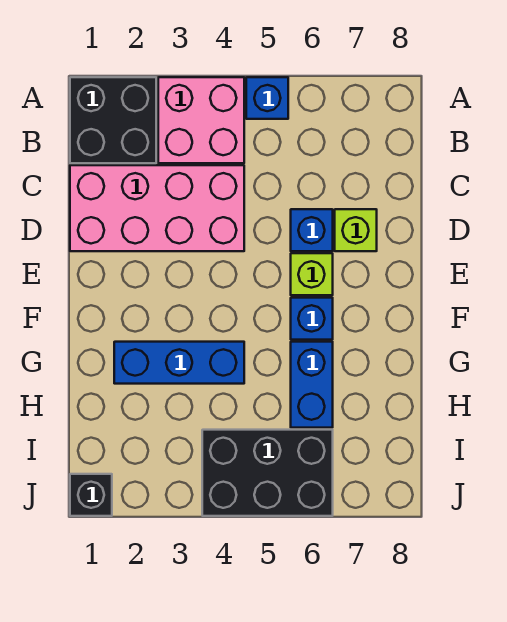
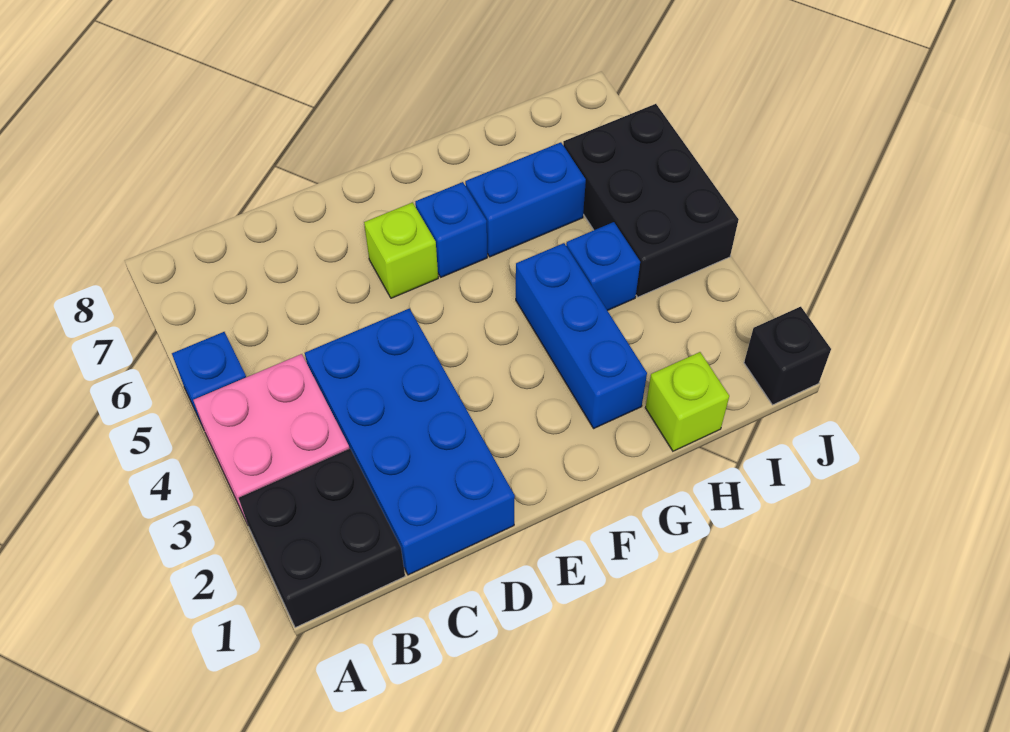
pink 2x4 brick [70,165,244,251] -> blue 2x4 brick [305,309,515,575]
blue 1x1 brick [291,209,333,251] -> blue 1x1 brick moved to [566,222,640,311]
lime 1x1 brick [335,209,377,251] -> lime 1x1 brick moved to [645,352,729,451]

